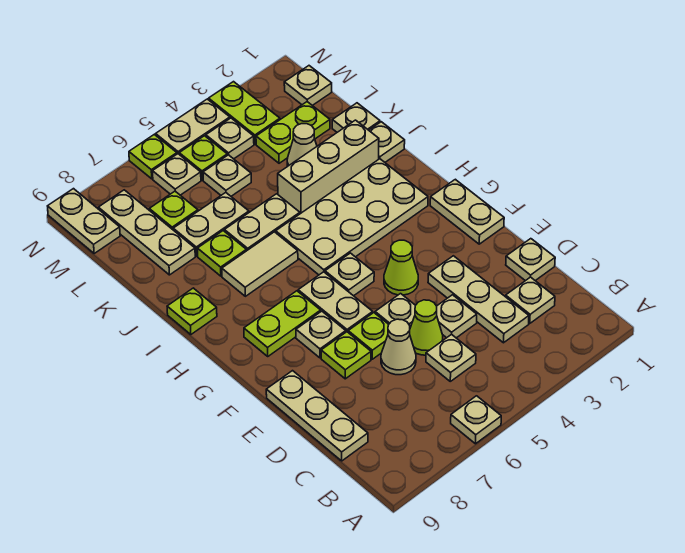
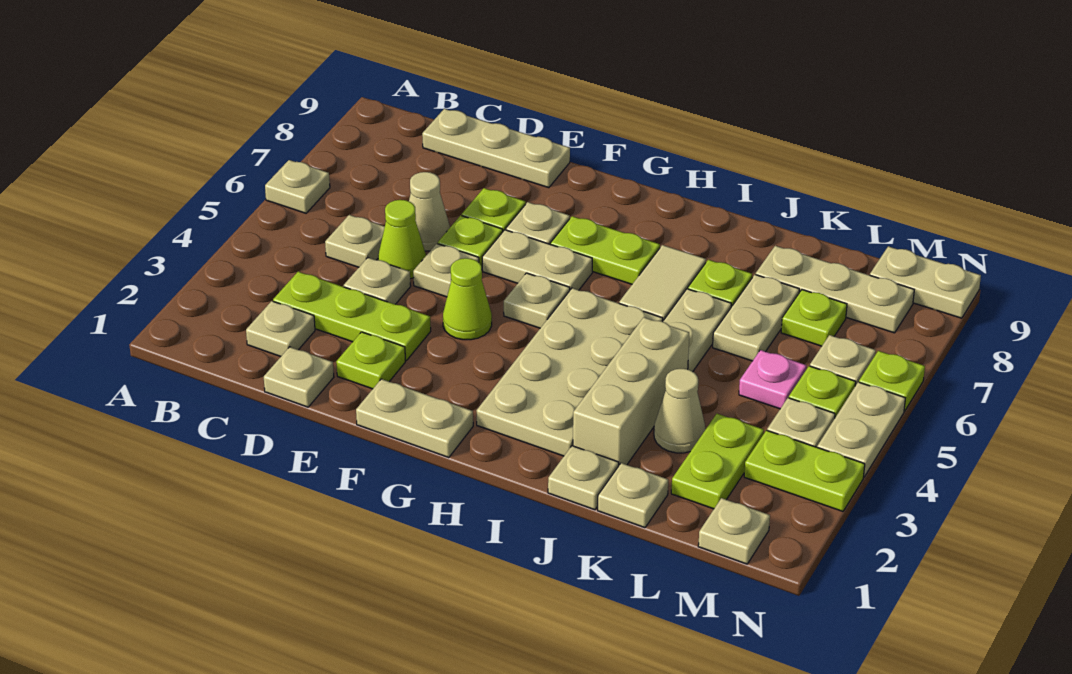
tan 1x3 plate [428,256,529,343] -> lime 1x3 plate [273,271,431,360]
lime 1x2 plate [244,291,321,356] -> lime 1x2 plate turned to [550,216,660,284]
lime 1x1 plate [167,288,217,335] -> lime 1x1 plate moved to [336,332,405,389]
tan 1x1 plate [203,155,251,196] -> pink 1x1 plate [739,350,806,409]

